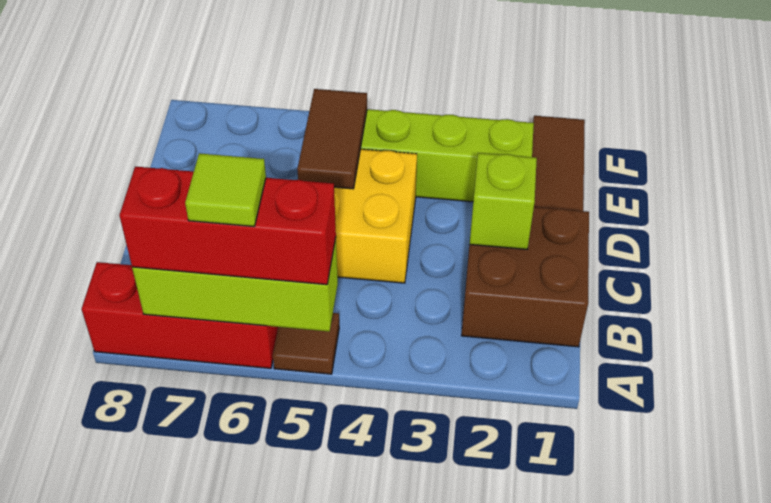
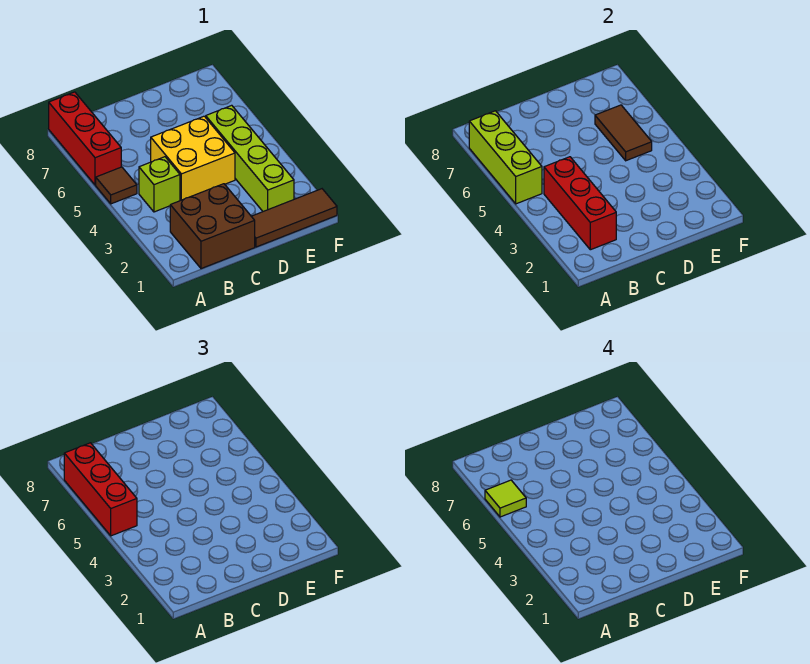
none -> red 1x3 brick [544,157,616,250]
lime 1x1 brick [470,153,537,249] -> lime 1x1 brick moved to [139,157,180,212]
brown 1x2 tile [297,89,367,189] -> brown 1x2 tile turned to [595,105,652,161]

